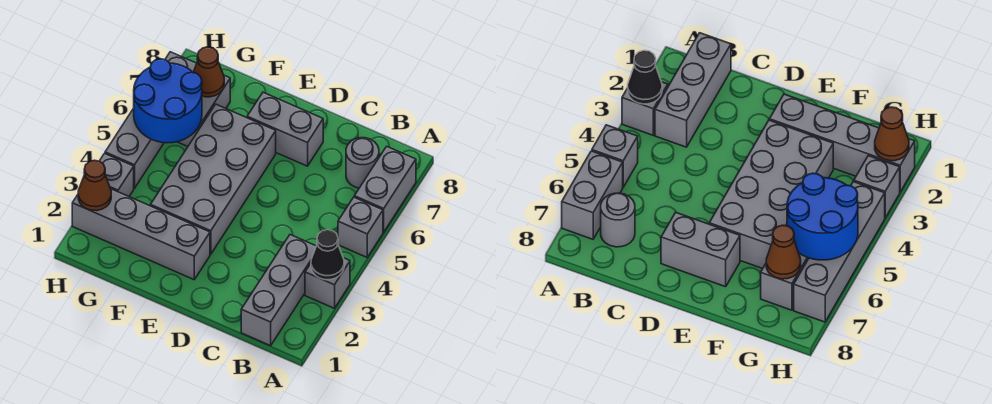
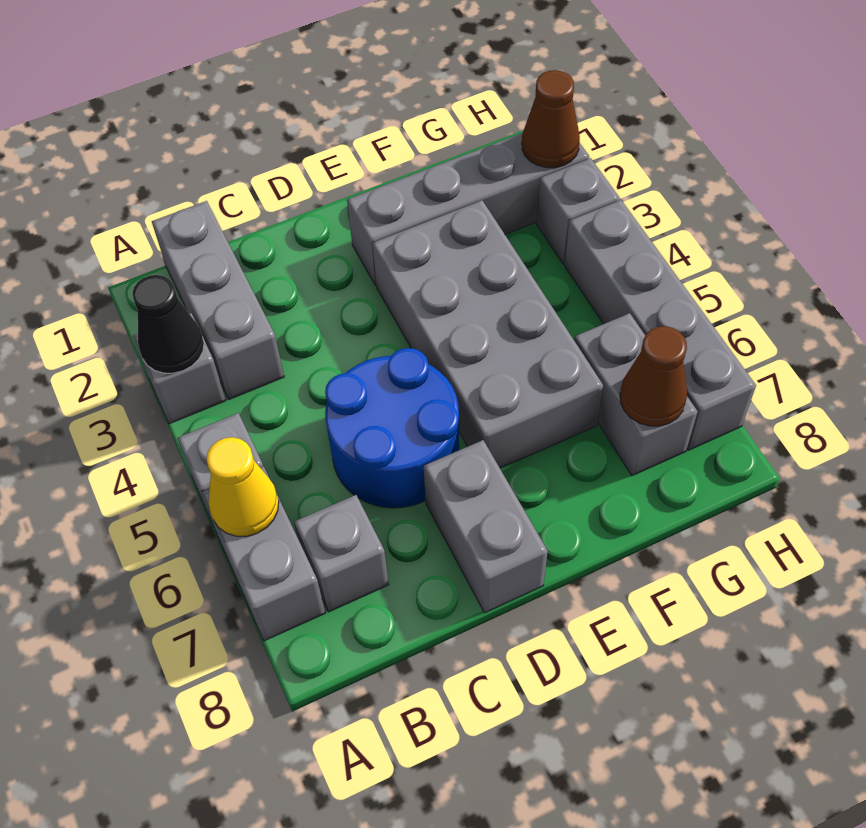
none -> yellow 1x1 cone [206,437,279,536]
grey 1x1 round brick [346,138,379,188] -> grey 1x1 brick [294,495,389,612]
grey 1x2 brick [247,92,323,166] -> grey 1x2 brick turned to [424,440,548,613]
blue 2x2 round brick [134,59,202,143] -> blue 2x2 round brick moved to [325,348,459,508]

